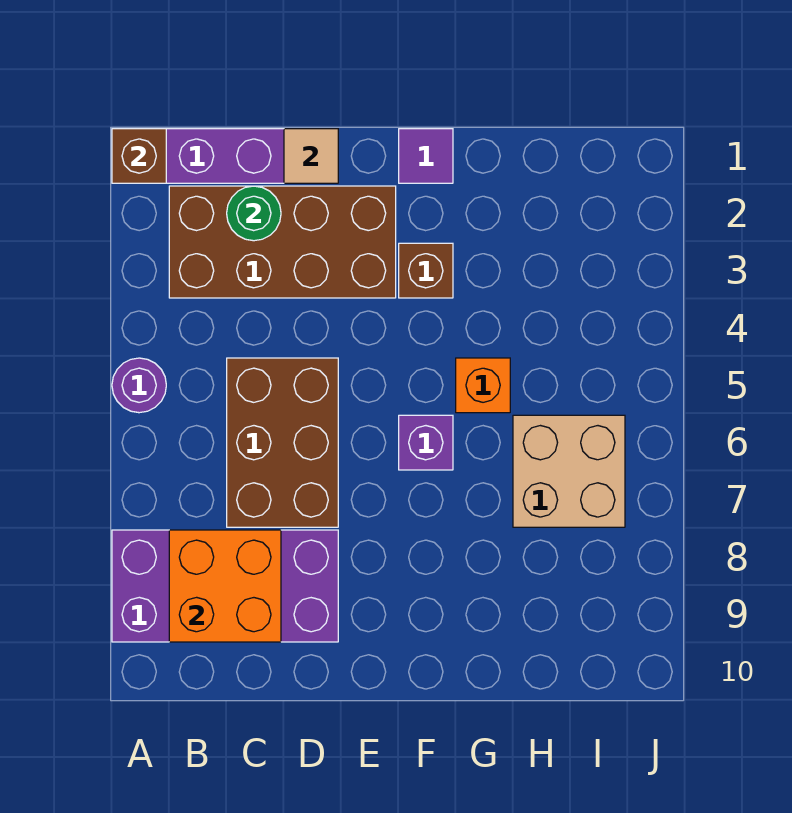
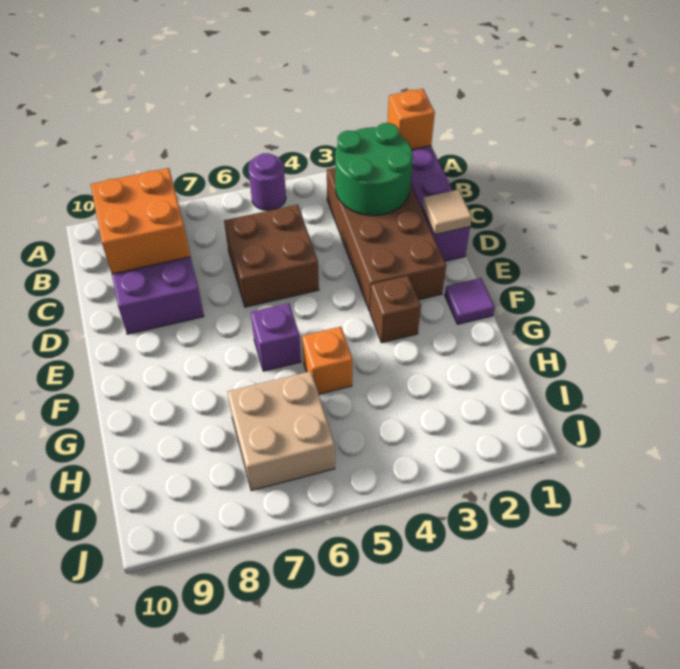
brown 1x1 brick [112,129,166,183] -> orange 1x1 brick [387,89,435,150]
green 1x1 round brick [227,186,281,241] -> green 2x2 round brick [335,123,413,216]
brown 2x3 brick [227,358,338,527] -> brown 2x2 brick [224,205,319,307]

